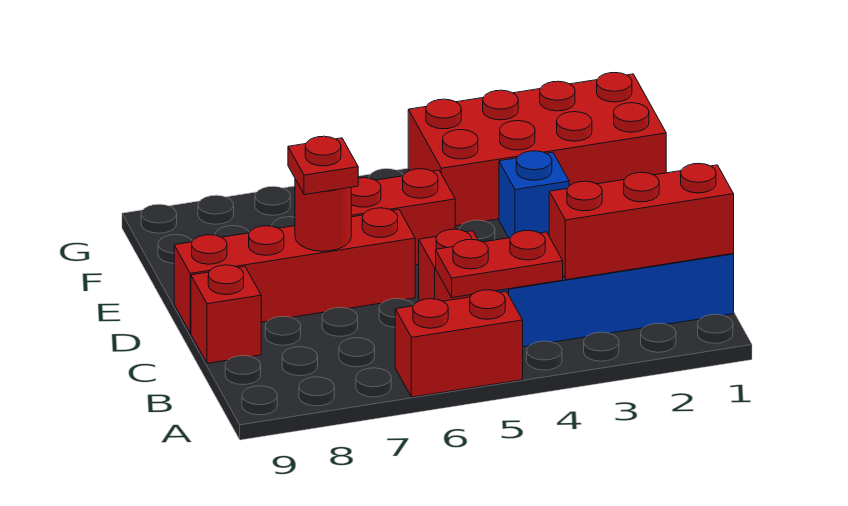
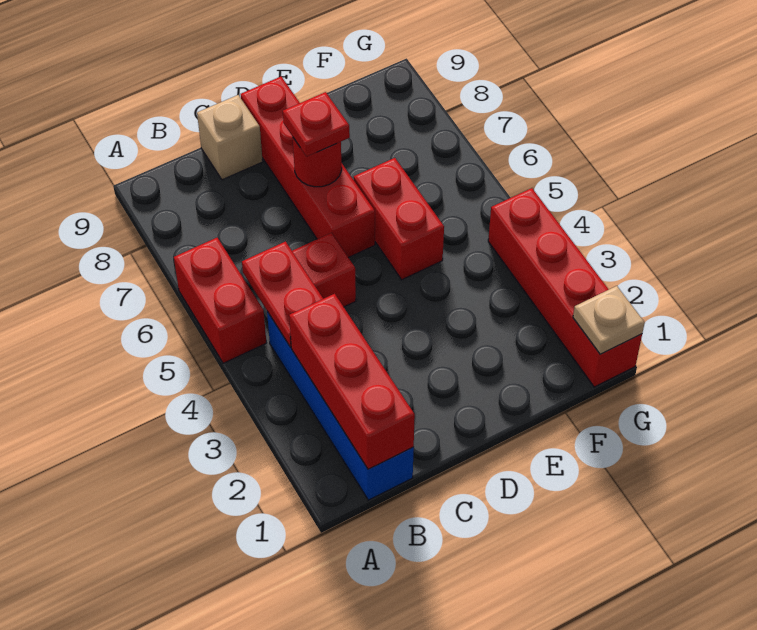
red 1x1 brick [191,265,261,363] -> tan 1x1 brick [197,95,263,180]
blue 1x1 brick [499,151,569,238] -> none
red 2x4 brick [408,73,666,226] -> red 1x4 brick [488,188,642,387]
none -> tan 1x1 plate [573,286,645,354]

